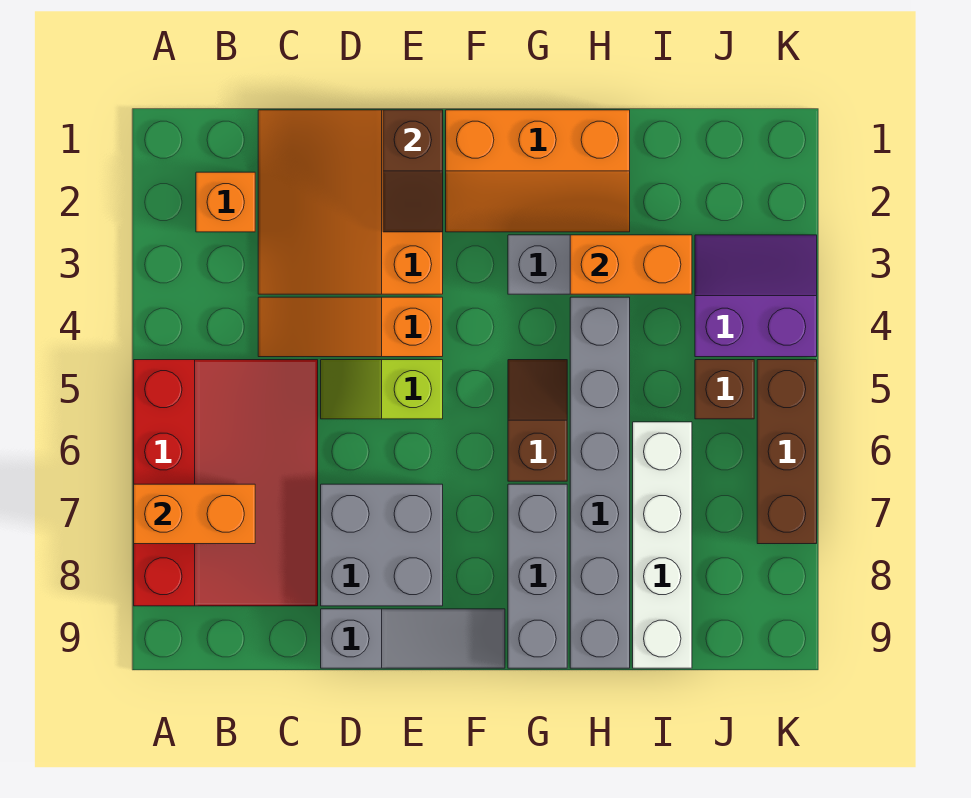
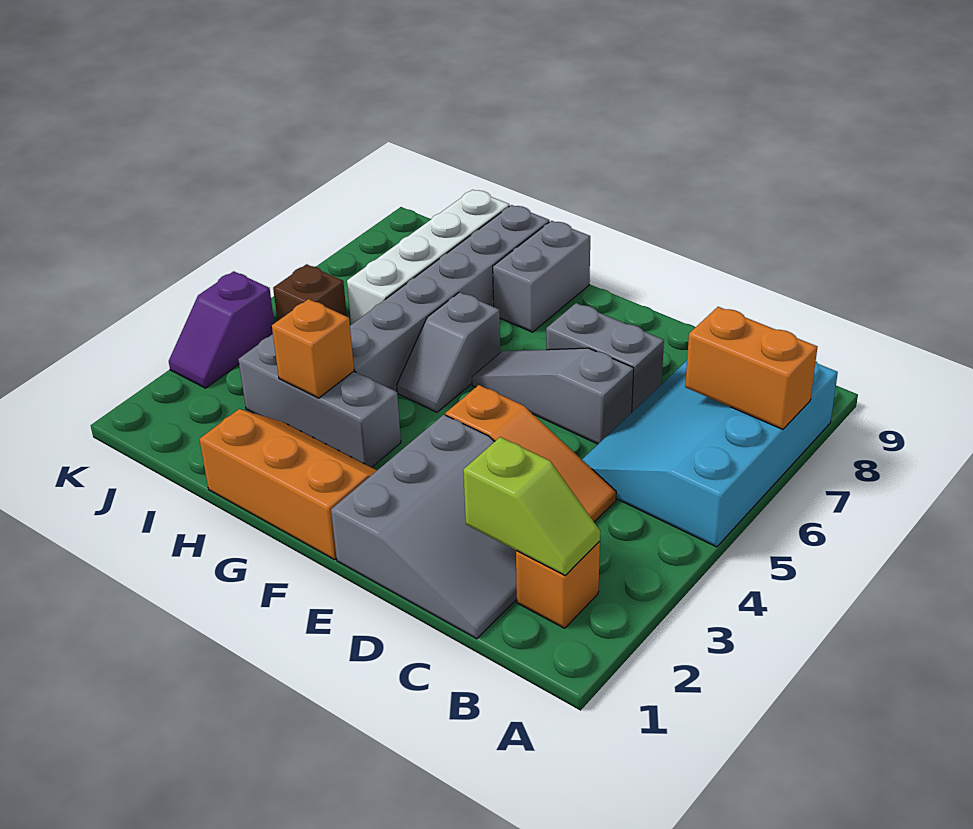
red 3x4 slope [134,360,318,606] -> cyan 3x4 slope [582,361,838,547]
orange 3x3 slope [258,110,443,294] -> grey 3x3 slope [331,415,517,639]
lime 1x2 slope [321,360,443,419] -> lime 1x2 slope moved to [463,437,600,576]
grey 2x2 brick [321,484,443,606] -> grey 1x2 brick [546,303,664,412]
grey 1x3 slope [321,609,505,668] -> grey 1x3 slope moved to [472,348,634,444]
brown 1x2 slope [383,110,443,232] -> none
brown 1x2 slope [508,360,567,481] -> grey 1x2 slope [397,292,500,412]
grey 1x3 brick [508,484,567,668] -> grey 1x2 brick [493,221,590,332]
orange 1x2 brick [570,235,692,294] -> orange 1x1 brick [272,299,354,398]
purple 2x2 slope [695,235,817,357] -> purple 1x2 slope [169,271,274,388]
brown 1x3 brick [757,360,817,544] -> none

